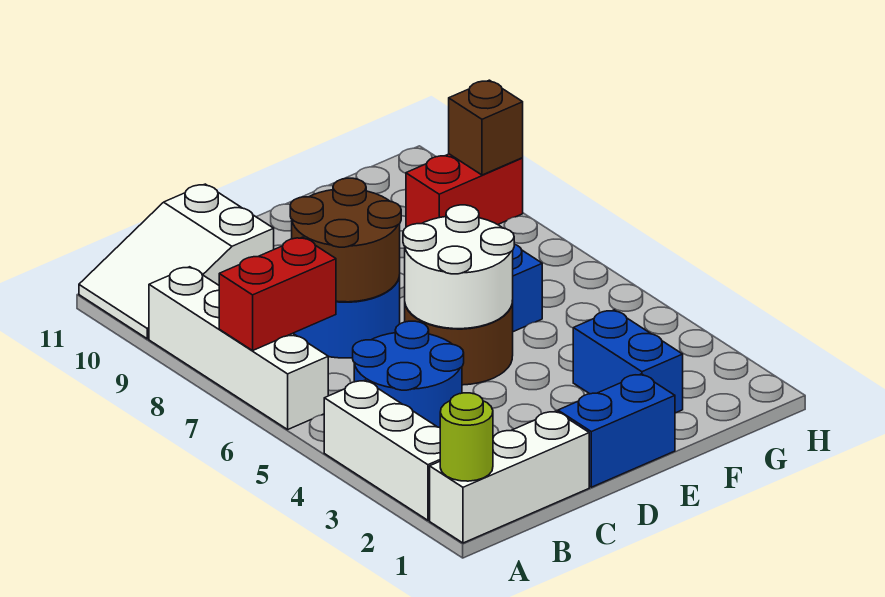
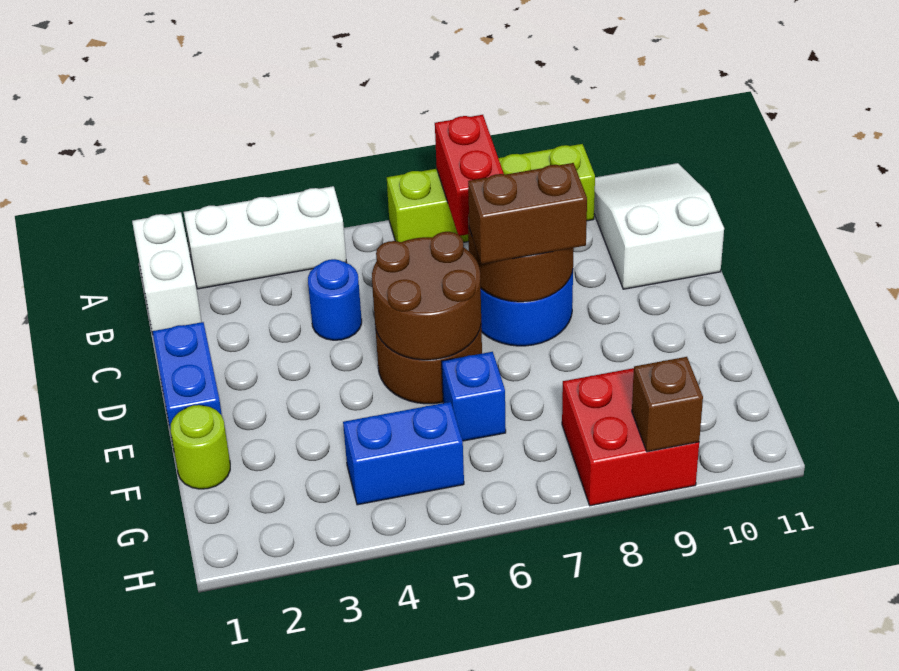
white 1x3 brick [430,411,589,543] -> white 1x2 brick [132,212,201,331]
lime 1x1 round brick [440,393,493,481] -> lime 1x1 round brick moved to [170,405,230,489]
white 1x4 brick [149,267,328,429] -> lime 1x4 brick [387,144,595,242]
blue 2x2 round brick [353,321,464,428] -> blue 1x1 round brick [308,259,362,340]
white 2x2 round brick [403,205,514,329] -> brown 2x2 round brick [372,232,481,360]
none -> brown 1x2 brick [468,163,587,264]
blue 1x2 brick [573,310,683,413] -> blue 1x2 brick moved to [343,402,464,505]
red 1x2 brick [406,154,523,227] -> red 2x2 brick [562,368,699,506]

